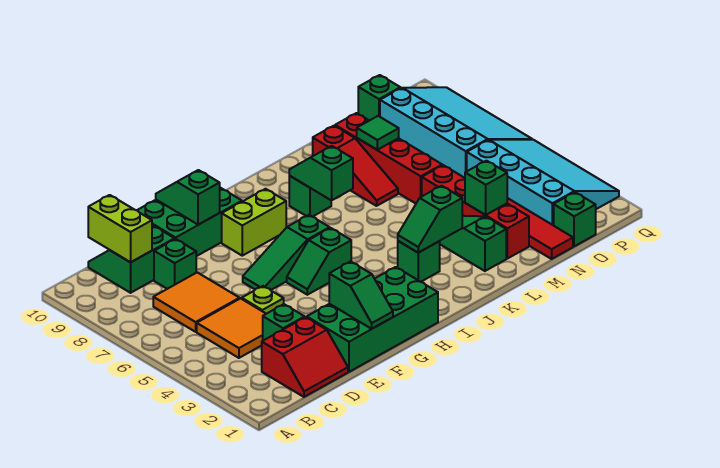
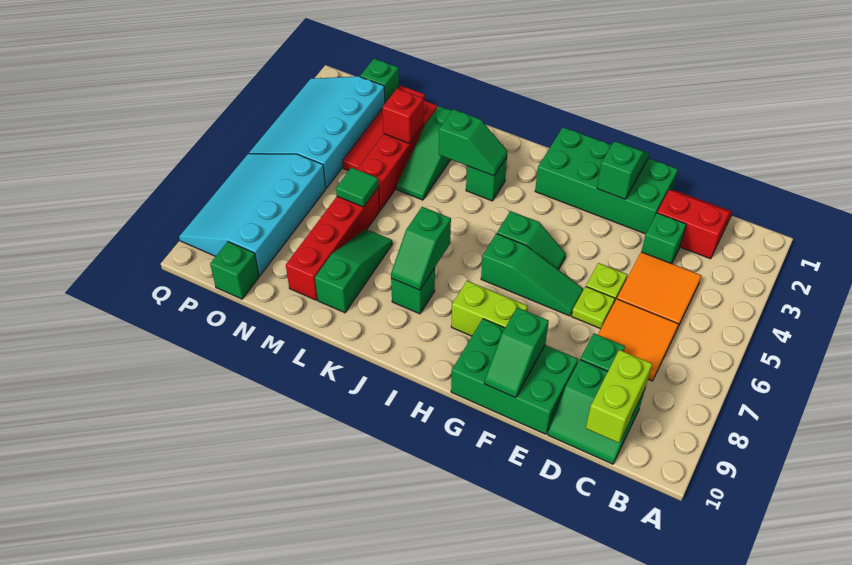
none -> lime 1x1 plate [572,286,615,329]
red 1x3 slope [313,126,398,206] -> green 1x3 slope [315,229,392,313]
green 1x1 brick [465,161,507,215] -> red 1x1 brick [382,89,423,143]
green 1x1 tile [357,116,399,150] -> green 1x1 tile moved to [336,168,379,207]

